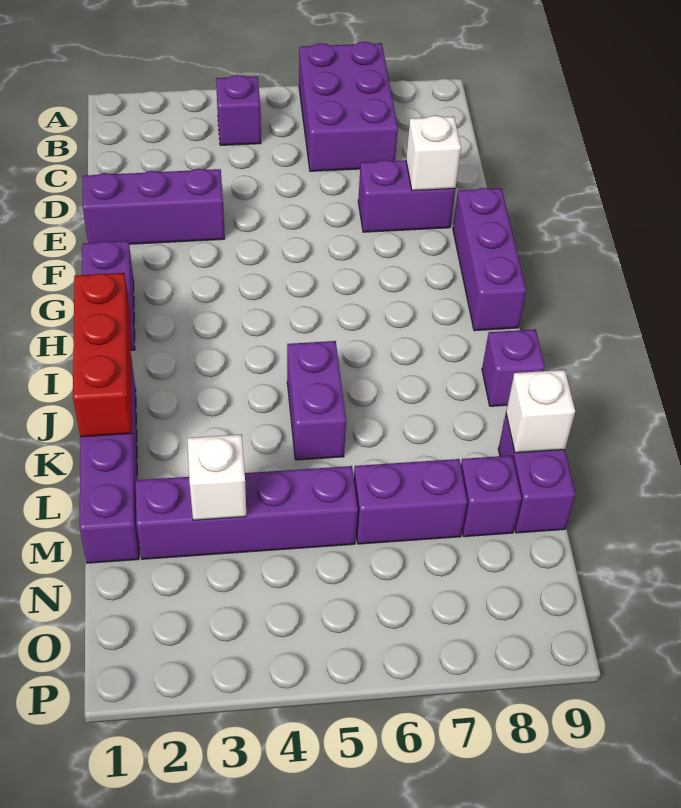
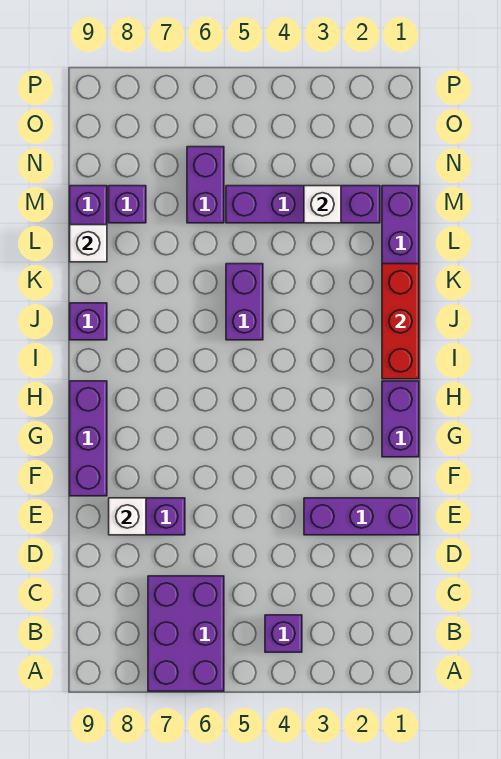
purple 1x2 brick [354,459,467,544] -> purple 1x2 brick turned to [187,147,224,223]

